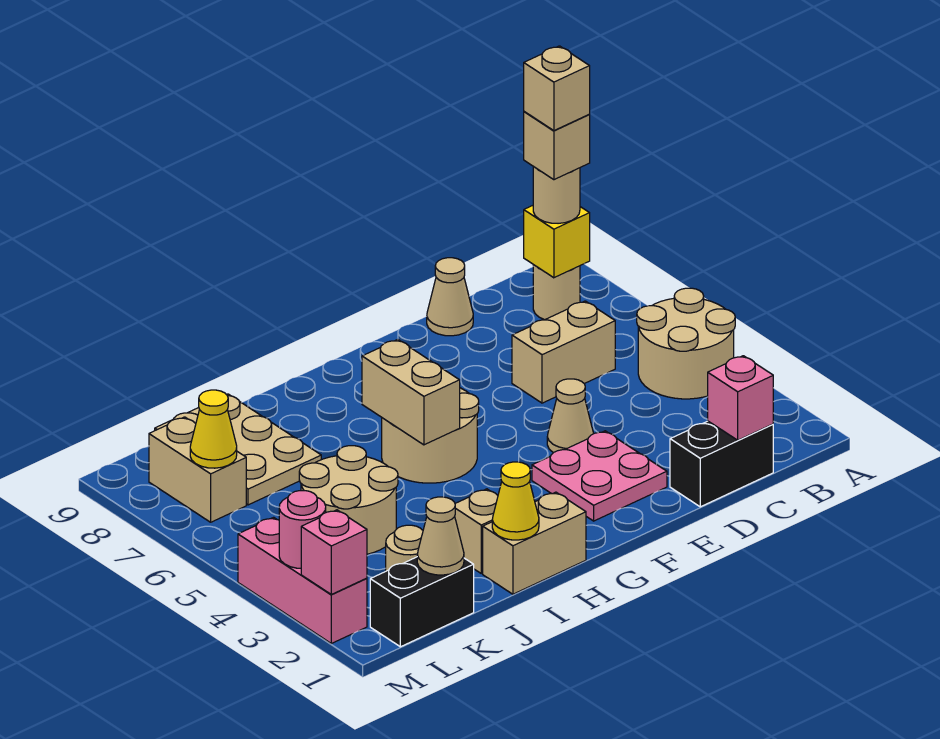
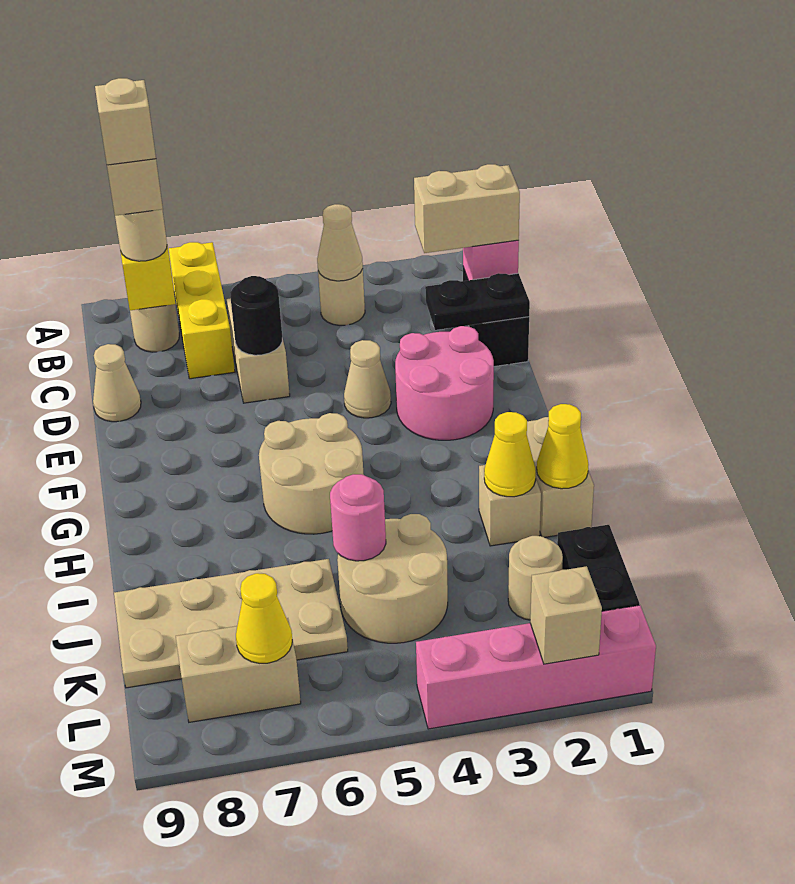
tan 2x2 round brick [637,288,735,399] -> tan 1x1 round brick [318,269,365,325]
none -> yellow 1x3 brick [169,242,235,379]
none -> black 1x2 plate [425,273,530,330]
none -> black 1x1 round brick [230,276,282,355]
pink 2x2 plate [532,431,667,521] -> pink 2x2 round brick [395,326,494,440]
tan 1x2 brick [362,339,460,445] -> tan 1x2 brick moved to [414,164,520,253]
none -> yellow 1x1 cone [484,412,536,497]
tan 2x3 plate [155,394,321,505] -> tan 2x4 plate [114,559,348,688]
tan 1x1 cone [417,497,464,575] -> tan 1x1 cone moved to [317,204,363,281]
pink 1x3 brick [238,517,367,643] -> pink 1x4 brick [416,605,656,729]
pink 1x1 brick [301,510,367,594] -> tan 1x1 brick [530,566,602,664]
pink 1x1 round brick [279,491,326,568] -> pink 1x1 round brick moved to [330,474,386,561]

